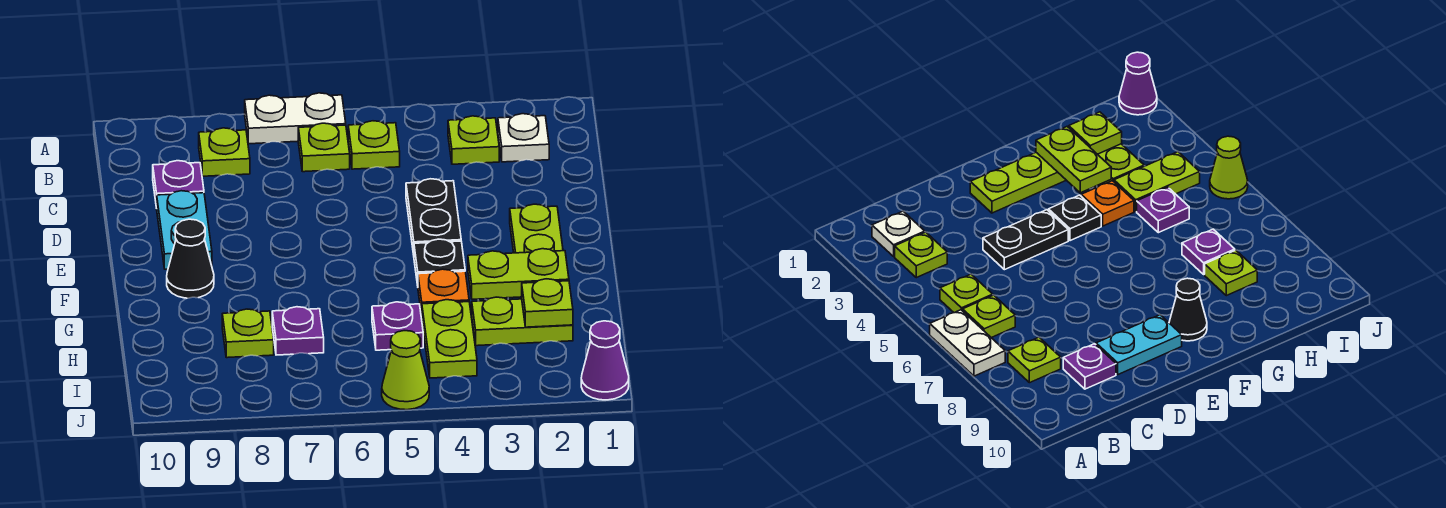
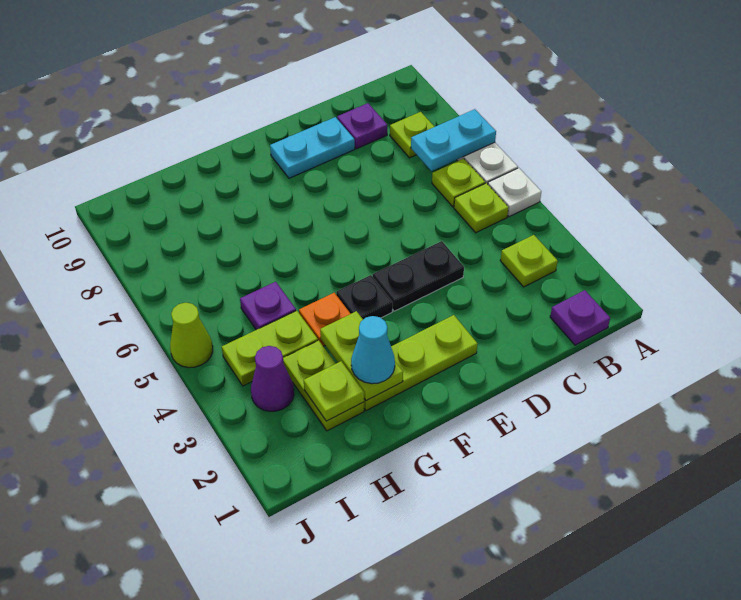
none -> cyan 1x2 plate [411,109,496,171]
white 1x1 plate [498,114,549,162] -> white 1x1 plate moved to [488,168,541,217]
black 1x1 cone [167,219,214,298] -> none
none -> cyan 1x1 cone [351,316,395,384]
purple 1x1 plate [272,307,324,355] -> purple 1x1 plate moved to [550,290,610,345]
lime 1x1 plate [222,309,274,358] -> none
purple 1x1 cone [581,321,629,400] -> purple 1x1 cone moved to [251,346,294,412]

